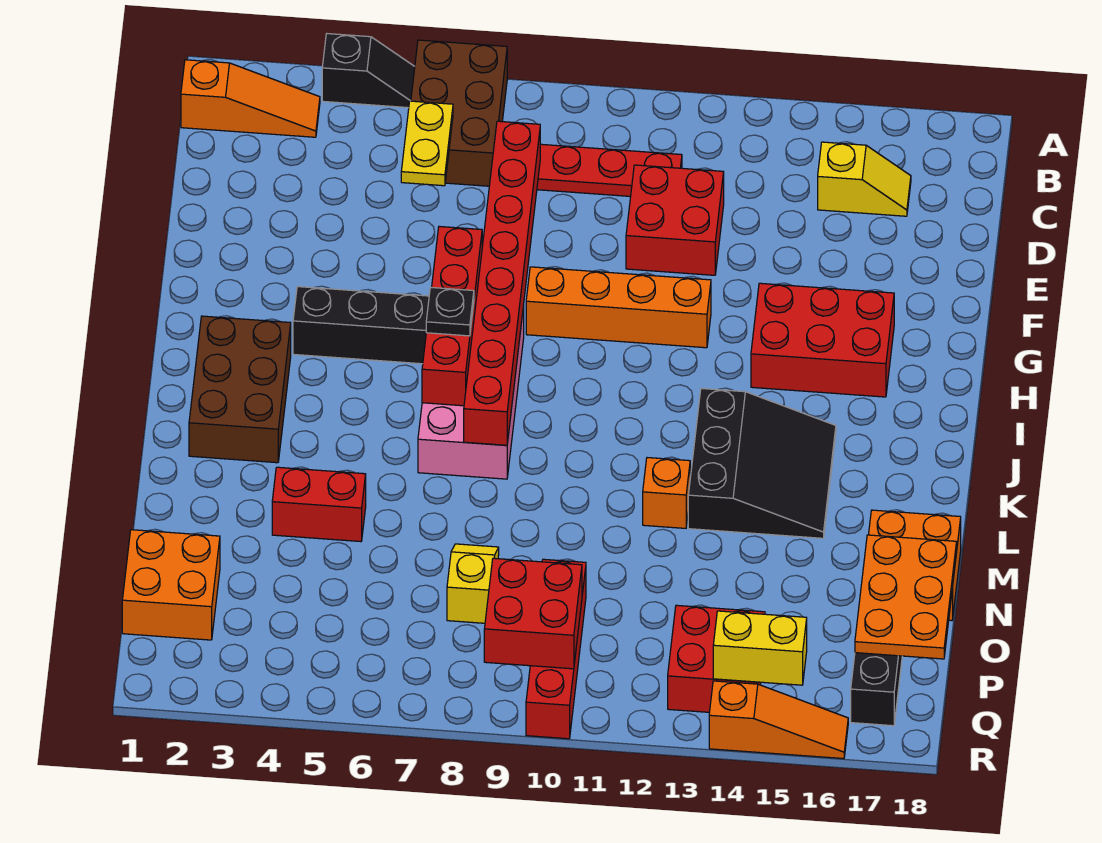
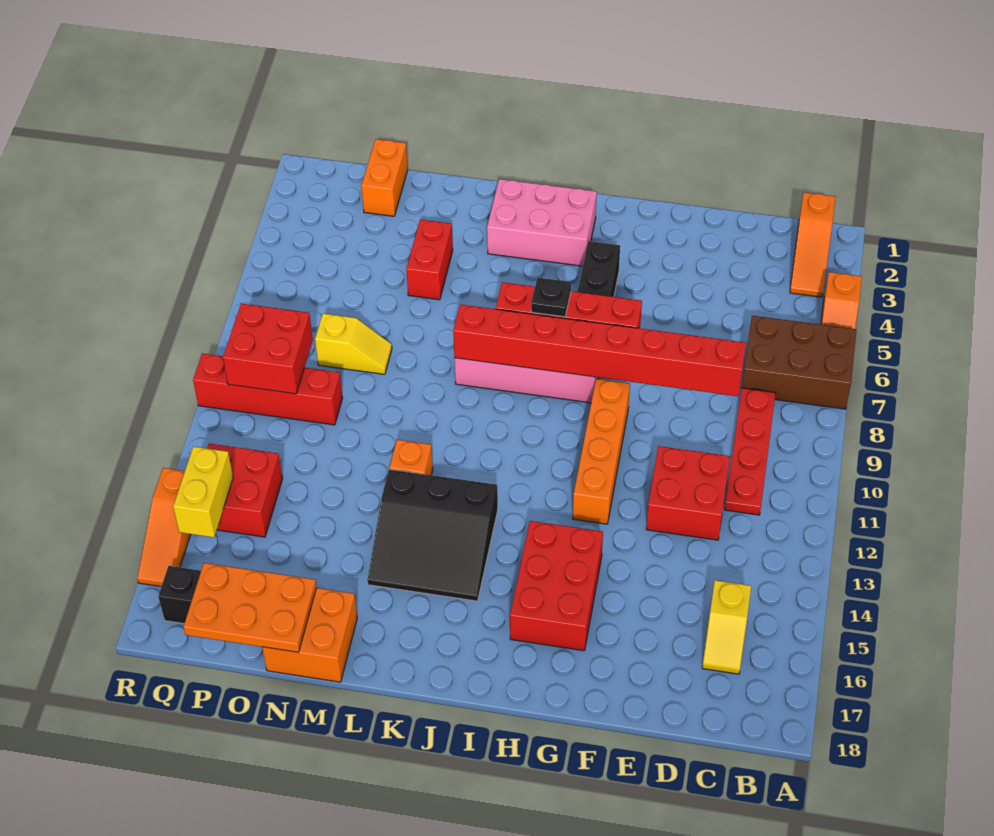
black 1x2 slope [322,34,415,108] -> orange 1x2 slope [821,272,862,329]
yellow 1x2 plate [401,101,453,186] -> none
brown 2x3 brick [189,316,291,463] -> pink 2x3 brick [487,179,597,266]
orange 2x2 brick [122,530,220,640] -> orange 1x2 brick [361,139,408,216]

